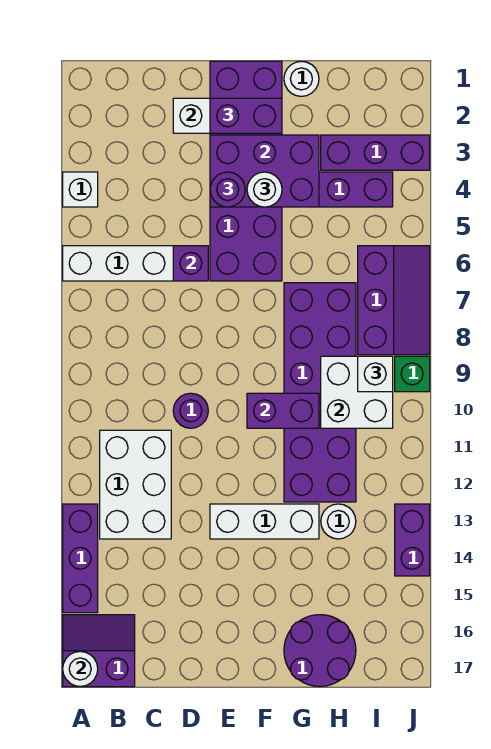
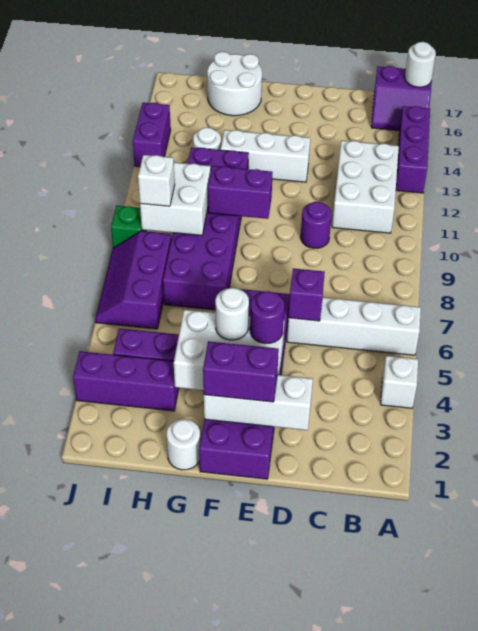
purple 2x3 brick [210,135,319,207] -> white 2x3 brick [174,310,285,390]
purple 2x2 round brick [284,615,356,687] -> white 2x2 round brick [207,52,262,116]

